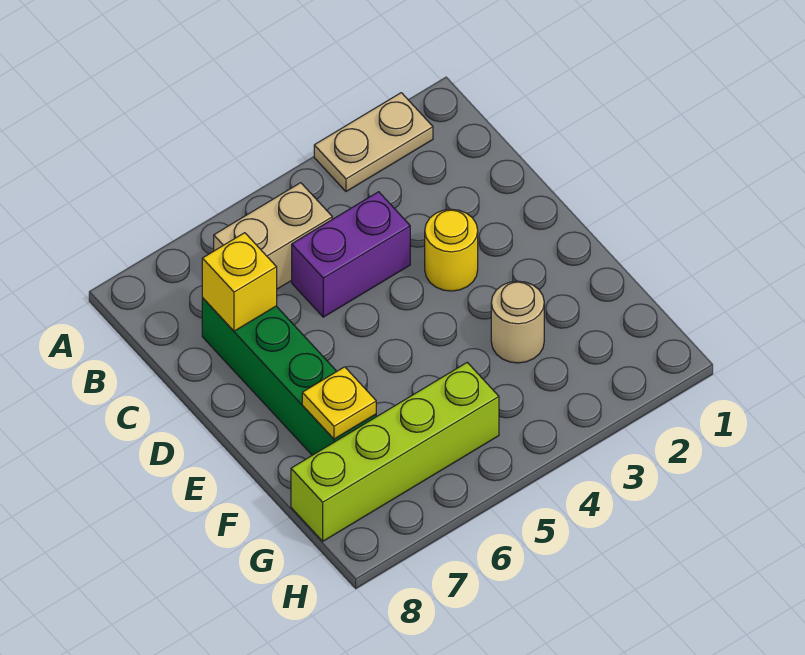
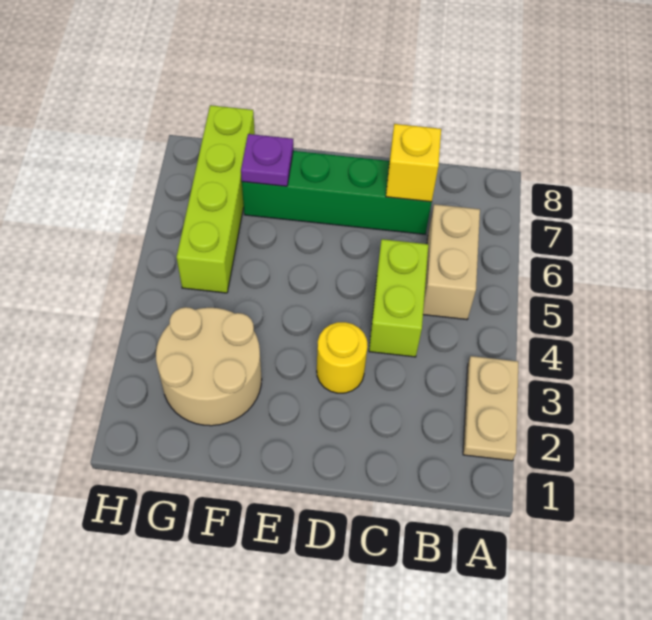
purple 1x2 brick [292,192,410,317] -> lime 1x2 brick [369,239,428,357]
tan 1x1 round brick [491,281,544,363] -> tan 2x2 round brick [156,307,262,426]
yellow 1x1 plate [302,367,376,439] -> purple 1x1 plate [241,134,293,186]

